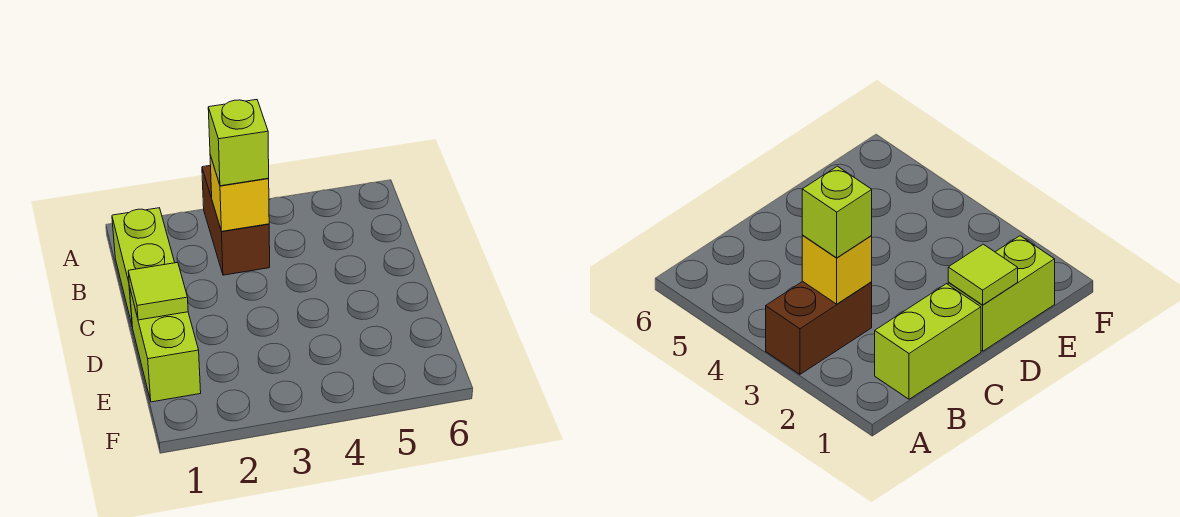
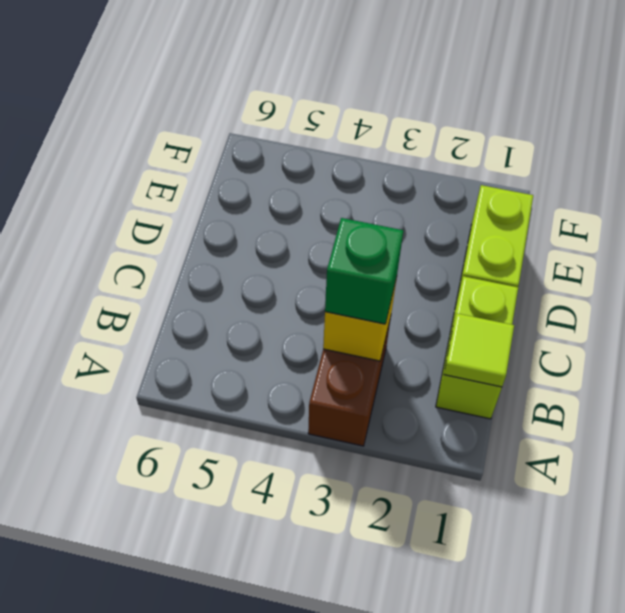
lime 1x1 brick [208,100,269,186] -> green 1x1 brick [325,218,403,324]
lime 1x1 tile [128,262,188,320] -> lime 1x1 tile moved to [444,313,514,387]

